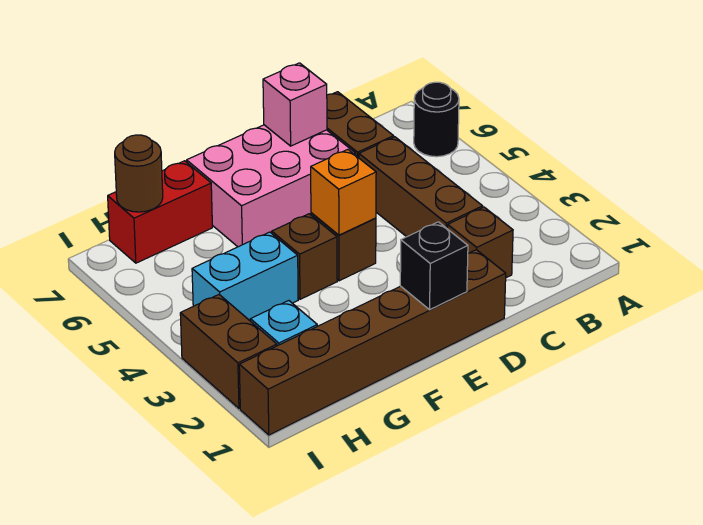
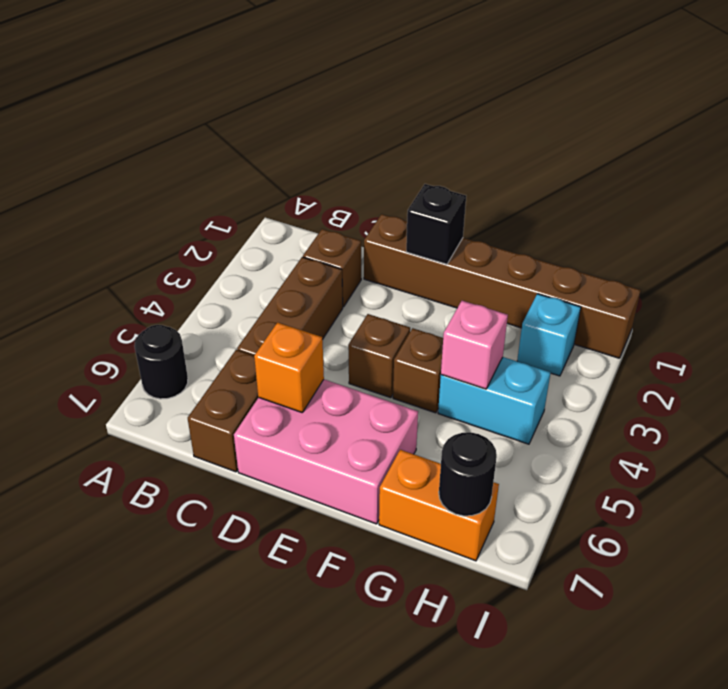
pink 1x1 brick [263,63,327,146] -> pink 1x1 brick moved to [441,301,508,389]
orange 1x1 brick [311,150,376,235] -> orange 1x1 brick moved to [254,322,324,412]
red 1x2 brick [108,161,212,263] -> orange 1x2 brick [379,450,499,561]
brown 1x1 round brick [115,135,163,212] -> black 1x1 round brick [439,432,497,516]
brown 1x2 brick [180,295,277,408] -> none

